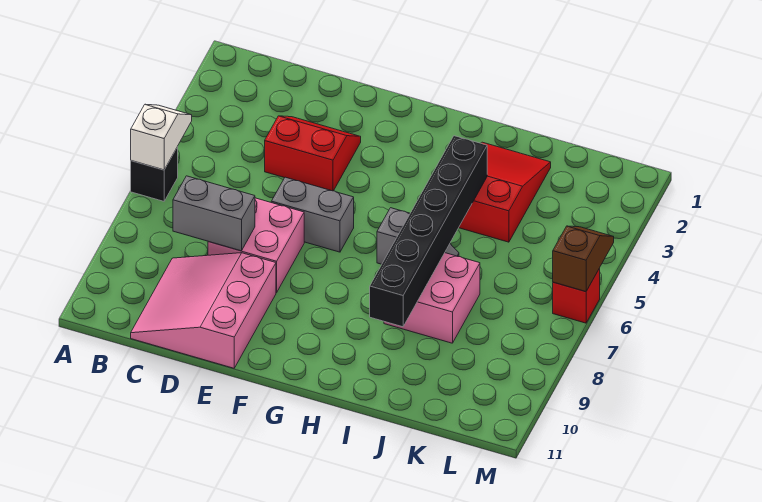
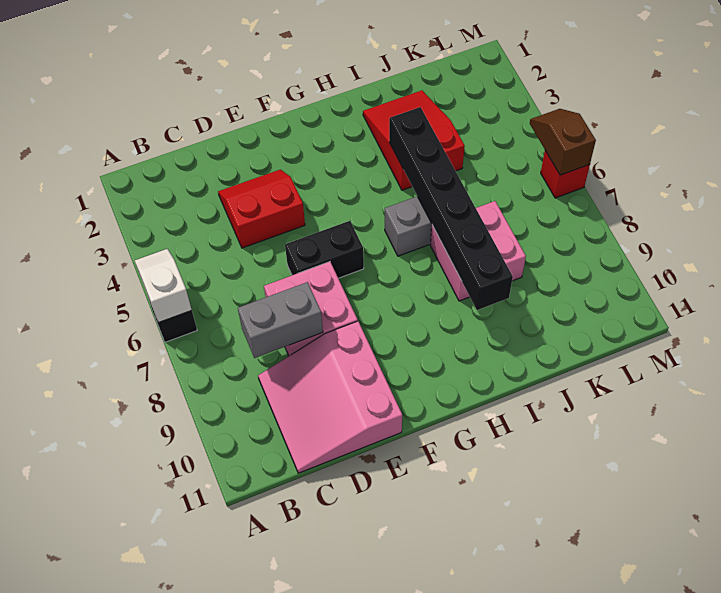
grey 1x2 brick [271,177,354,252] -> black 1x2 brick [285,221,364,278]

